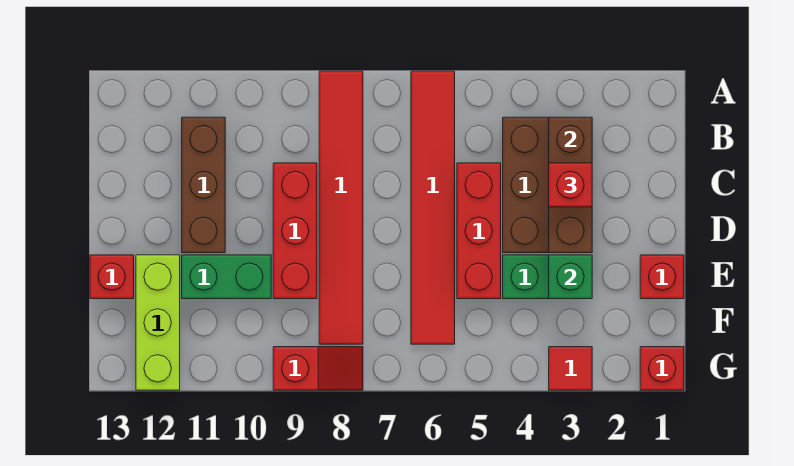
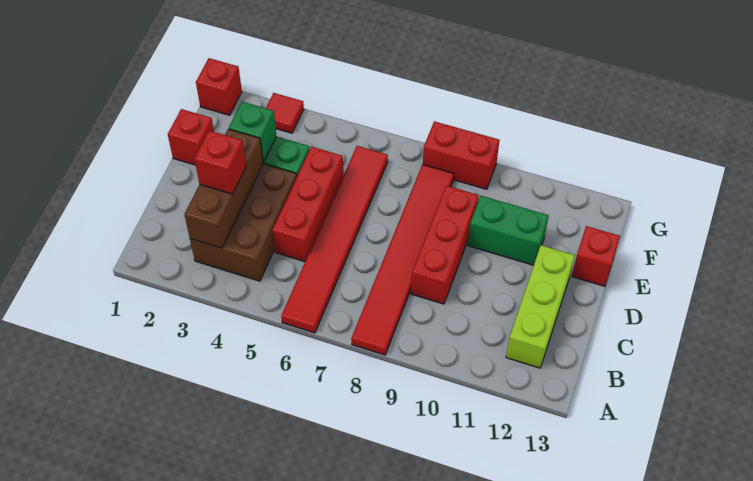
brown 1x3 brick [182,117,225,253] -> none
lime 1x3 brick [136,255,180,390] -> lime 1x3 brick moved to [506,245,575,368]
red 1x2 slope [273,347,363,390] -> red 1x2 brick [423,121,499,189]

